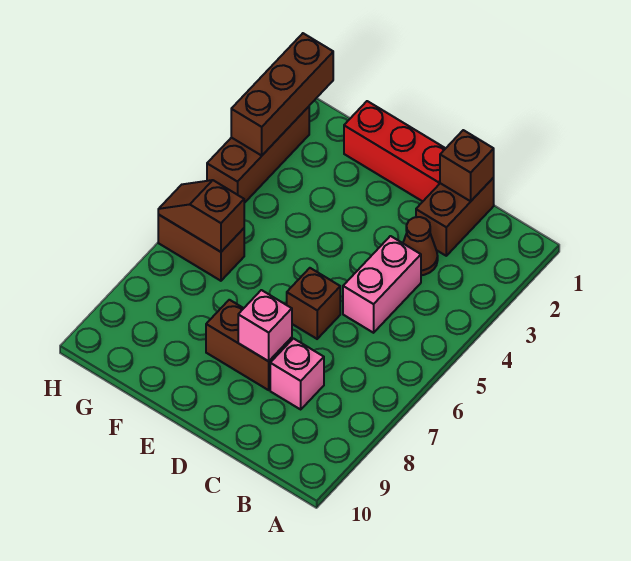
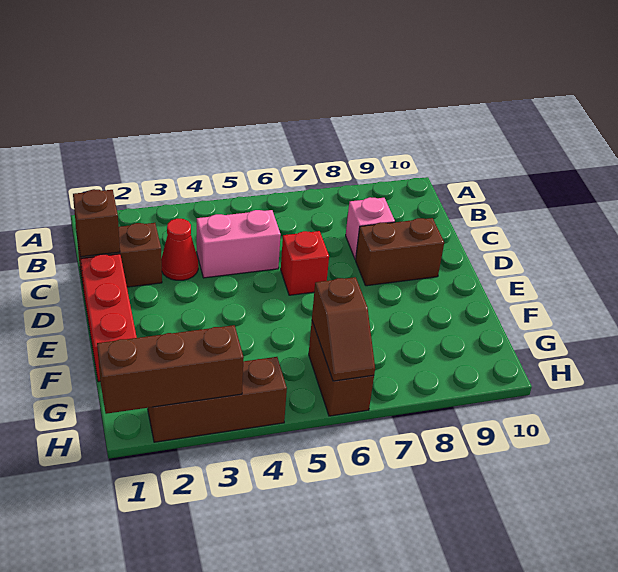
brown 1x1 cone [403,217,438,275] -> red 1x1 cone [161,219,198,280]
brown 1x1 brick [287,268,340,339] -> red 1x1 brick [281,231,329,295]
brown 1x2 brick [206,300,292,390] -> brown 1x2 brick turned to [356,218,444,286]
pink 1x1 brick [238,290,292,361] -> none

